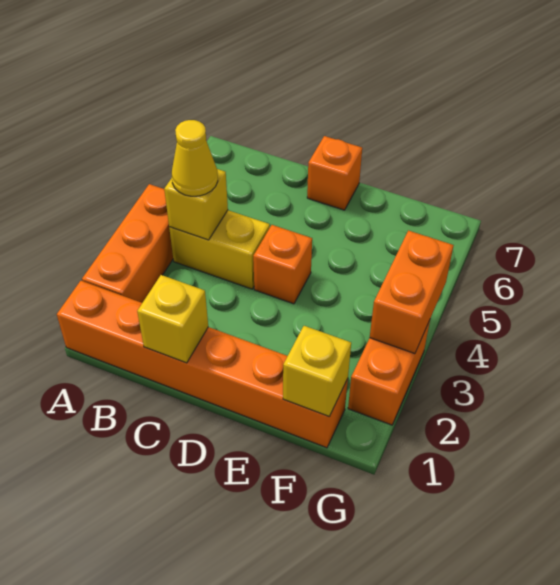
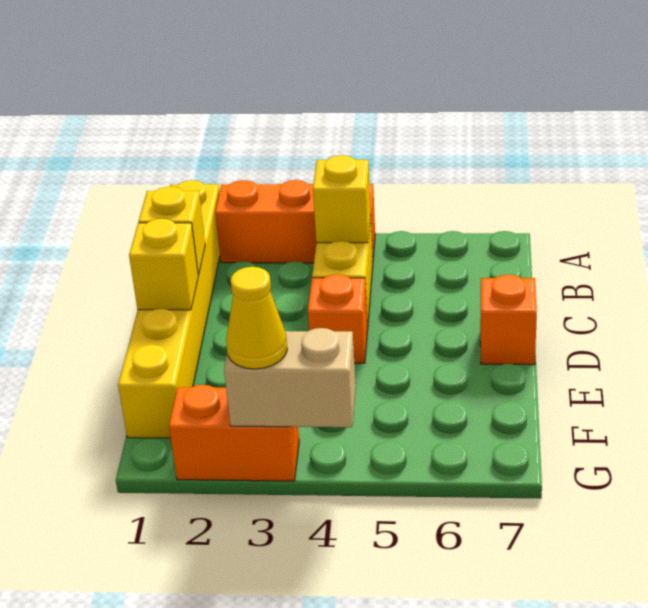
orange 1x6 brick [57,281,348,448] -> yellow 1x6 brick [118,180,220,438]
yellow 1x1 cone [172,120,218,196] -> yellow 1x1 cone moved to [226,267,287,369]
yellow 1x1 brick [283,326,351,416] -> yellow 1x1 brick moved to [129,219,198,310]
orange 1x2 brick [370,230,454,354] -> tan 1x2 brick [224,328,356,427]

